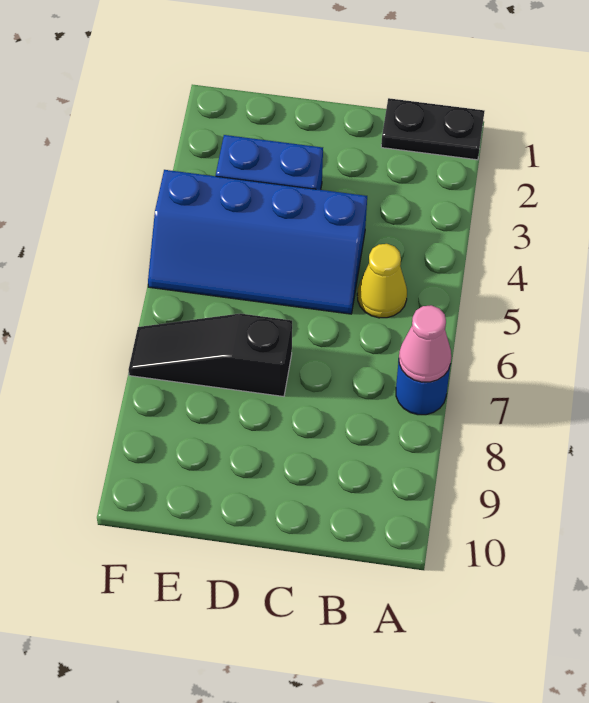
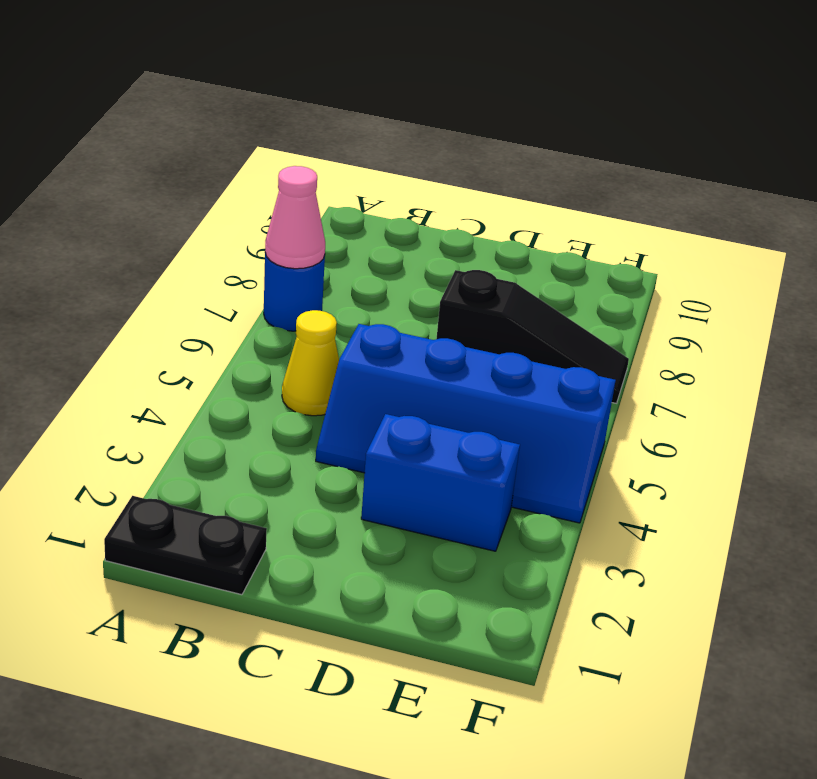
blue 2x4 slope [148,170,367,314] -> blue 2x4 slope turned to [316,324,616,523]

